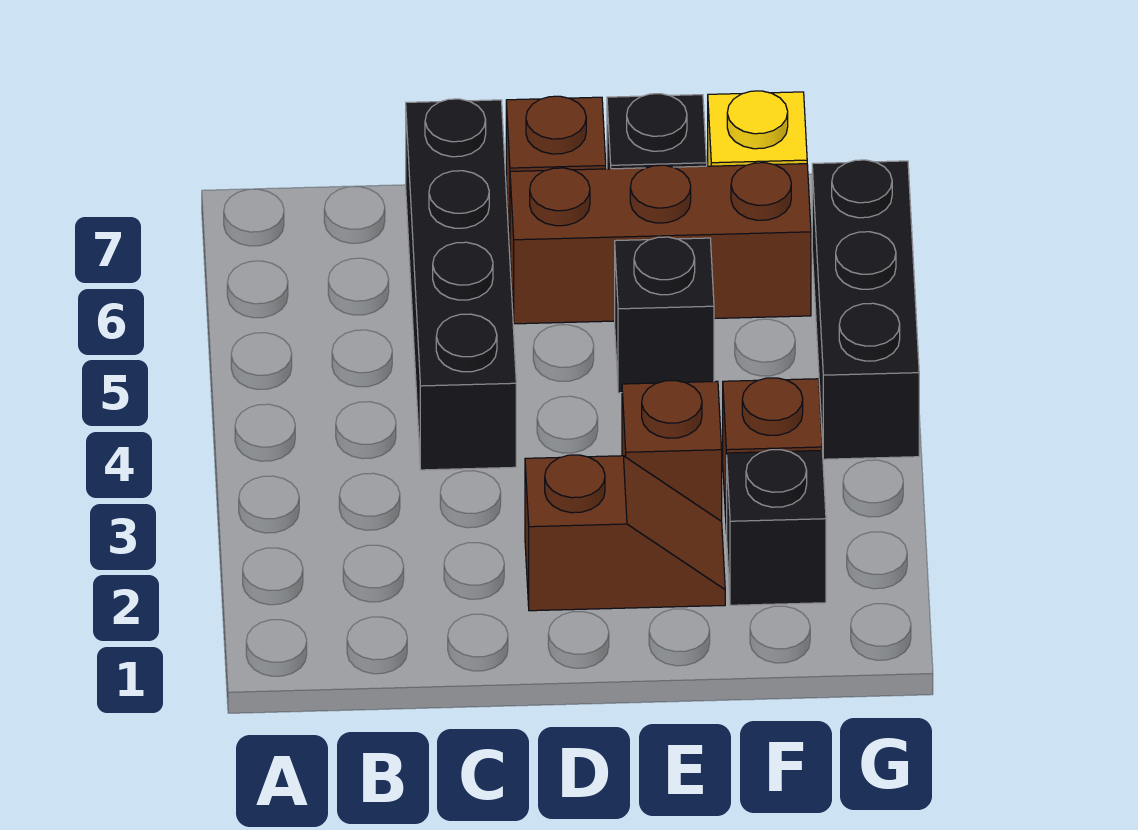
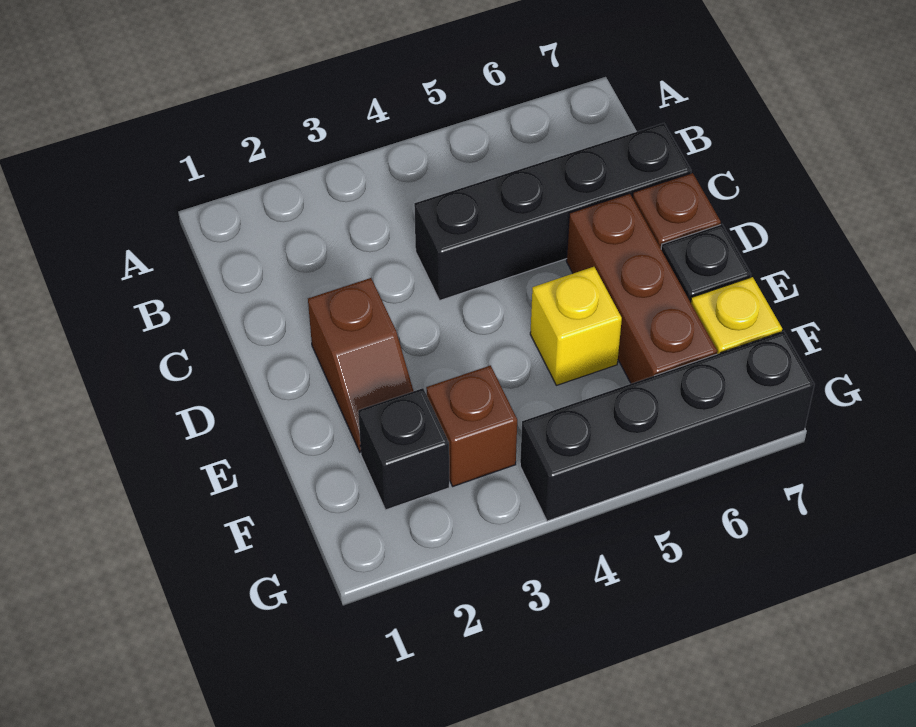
brown 1x1 brick [622,381,722,521] -> none
black 1x1 brick [615,237,714,393] -> yellow 1x1 brick [530,267,622,385]
black 1x3 brick [812,160,919,459] -> black 1x4 brick [520,331,814,521]

